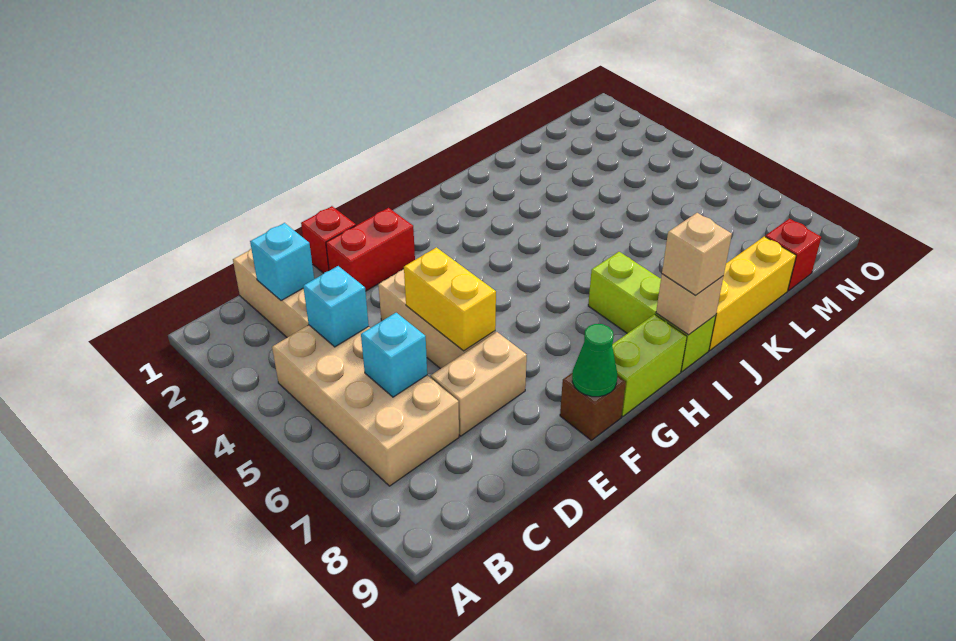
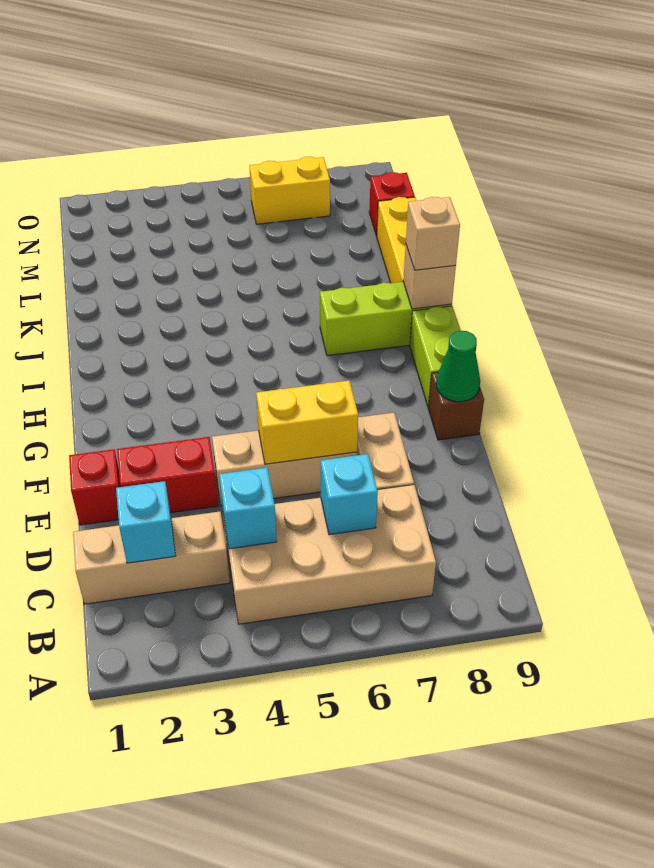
red 1x2 brick [326,208,415,291] -> red 1x2 brick turned to [117,437,218,513]
none -> yellow 1x2 brick [249,157,330,224]

